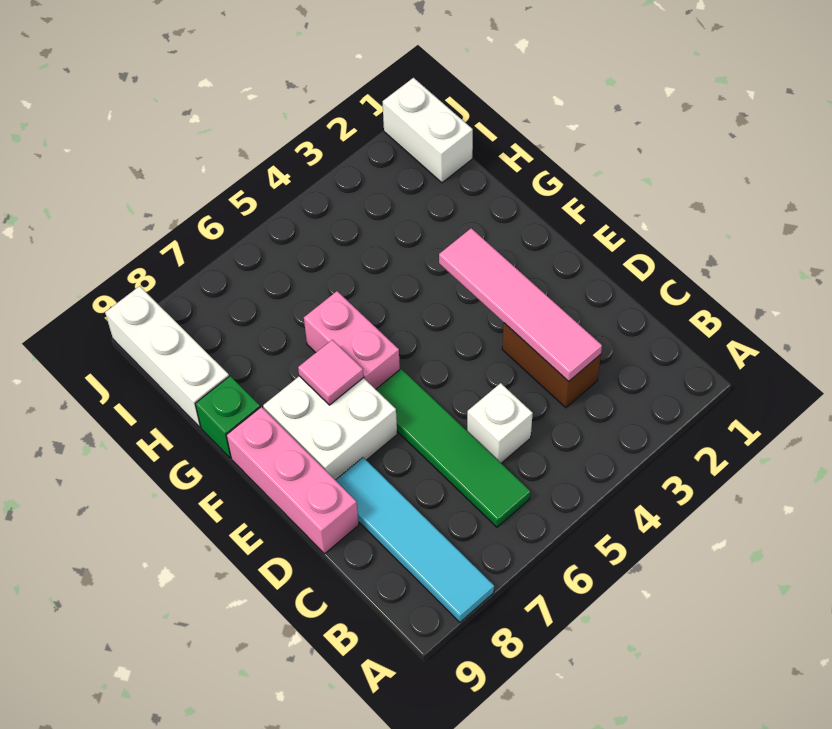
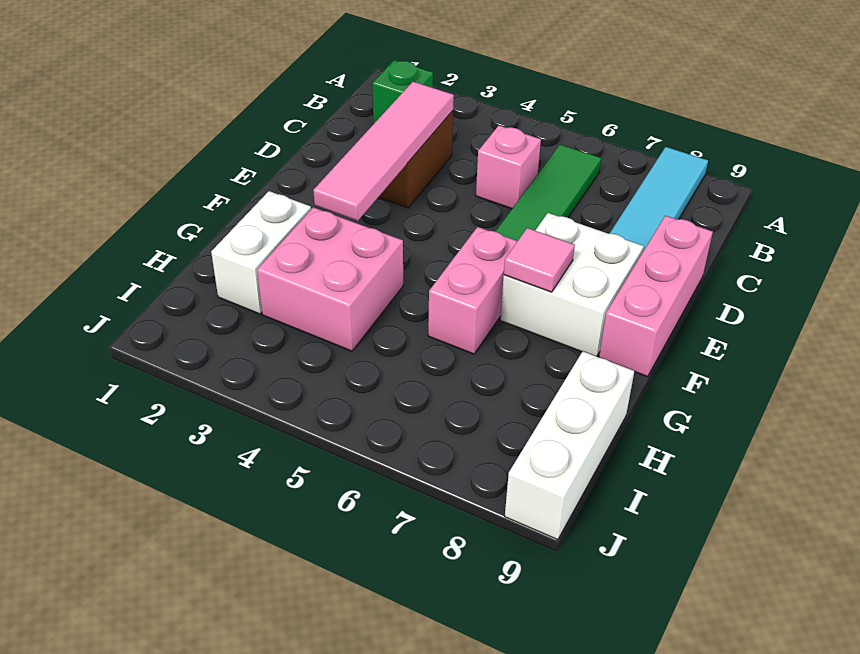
white 1x1 brick [467,383,533,463] -> pink 1x1 brick [476,126,541,209]
none -> pink 2x2 brick [257,207,403,351]
green 1x1 brick [195,376,260,458] -> green 1x1 brick moved to [372,60,433,124]
white 1x2 brick [383,78,473,183] -> white 1x2 brick moved to [211,191,311,314]

